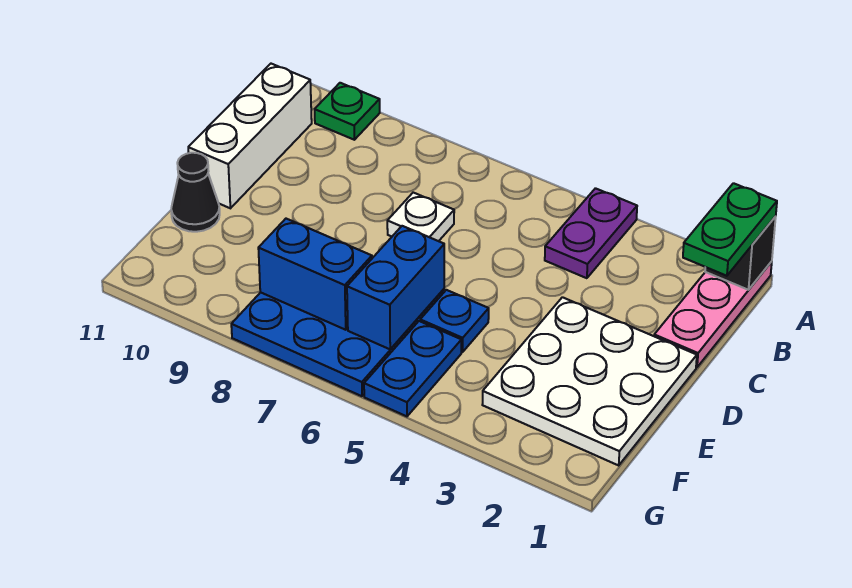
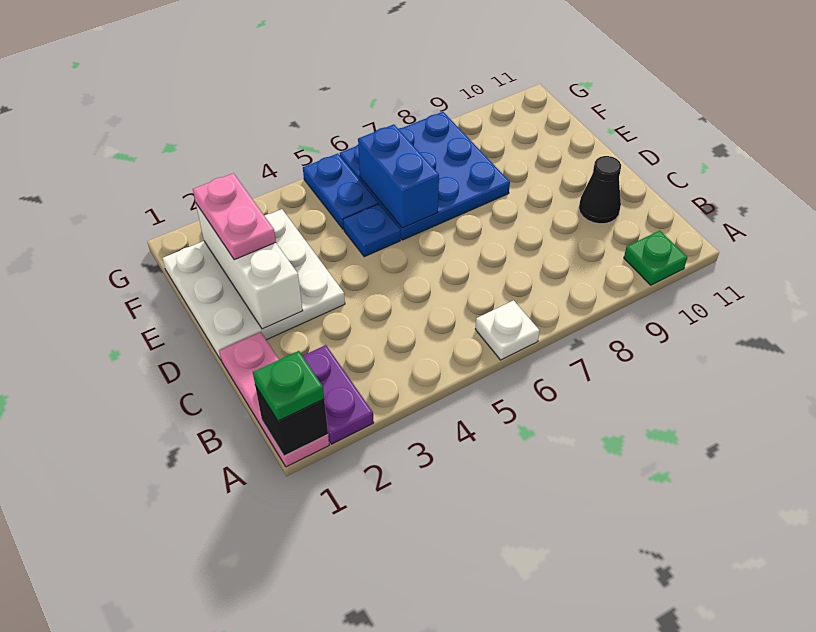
green 1x2 plate [683,183,777,276] -> green 1x1 plate [253,351,324,421]
purple 1x2 plate [545,188,637,278] -> purple 1x2 plate moved to [303,345,374,444]
white 1x3 brick [188,64,312,208] -> white 1x3 brick moved to [196,204,303,329]
white 1x1 plate [387,193,454,241] -> white 1x1 plate moved to [475,300,540,360]
none -> pink 1x2 plate [193,173,276,260]
black 1x1 cone [171,153,220,232] -> black 1x1 cone moved to [579,156,621,224]
blue 1x2 brick [258,219,372,330] -> none

